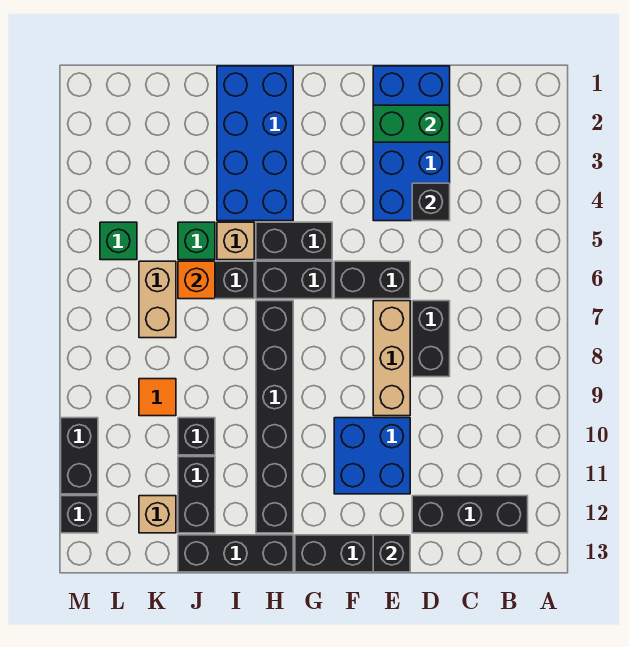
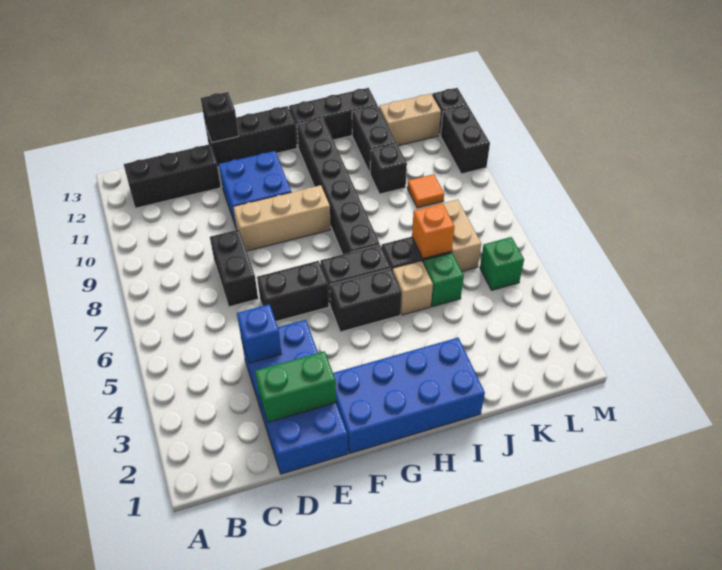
black 1x1 brick [412,183,450,221] -> blue 1x1 brick [237,304,282,363]
tan 1x3 brick [373,301,410,416] -> tan 1x3 brick turned to [233,185,331,251]
blue 2x4 brick [217,66,293,221] -> blue 2x4 brick turned to [333,338,485,453]
tan 1x1 brick [139,496,176,533] -> tan 1x2 brick [379,94,441,146]

